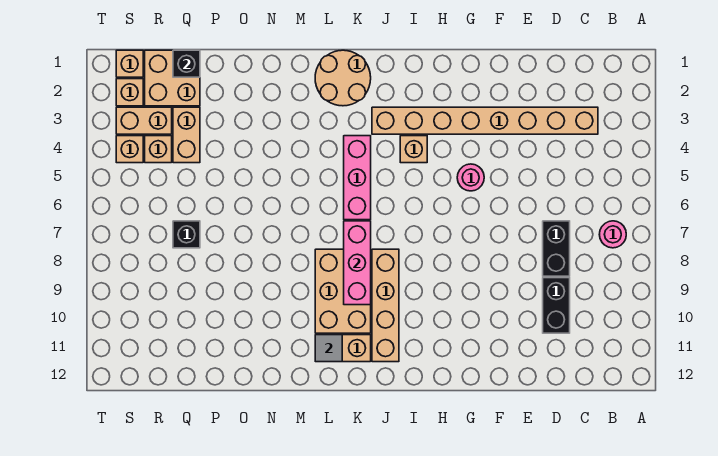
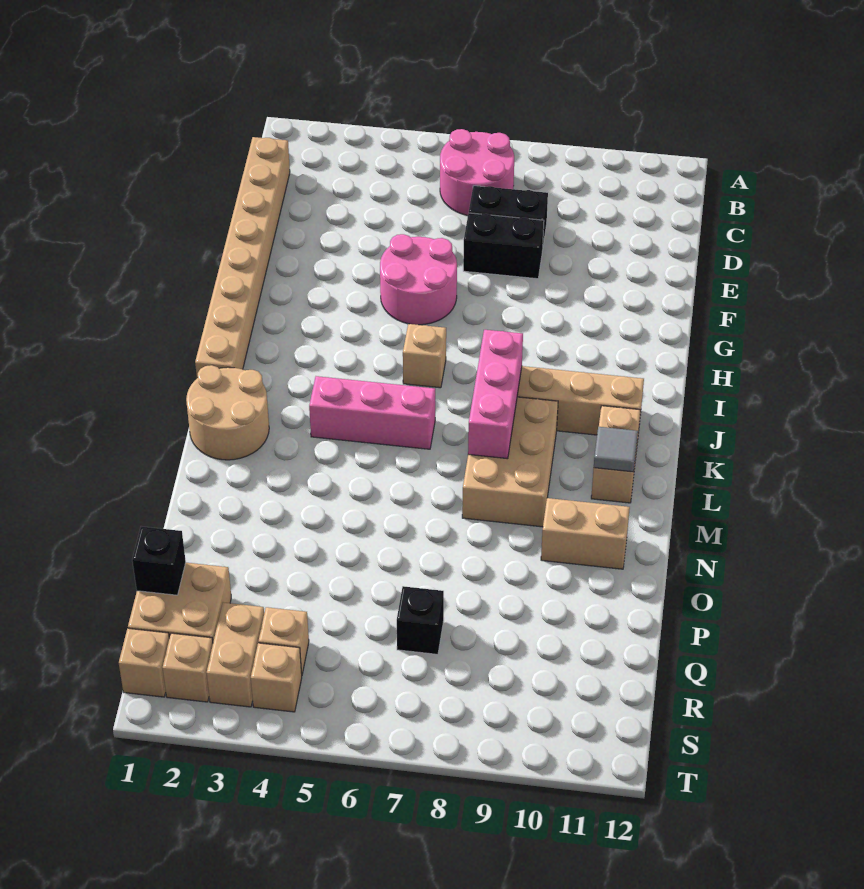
pink 1x1 round brick [599,221,626,248] -> pink 2x2 round brick [440,129,514,215]
tan 1x8 brick [372,107,598,134] -> tan 1x8 brick moved to [195,137,290,378]
black 1x2 brick [543,278,570,333] -> black 1x2 brick moved to [463,213,544,279]
pink 1x1 round brick [457,164,484,191] -> pink 2x2 round brick [380,234,457,325]
tan 1x1 brick [400,136,427,163] -> tan 1x1 brick moved to [403,324,446,388]
pink 1x3 brick [344,221,371,305] -> pink 1x3 brick turned to [468,330,523,459]
tan 2x3 brick [315,249,371,333] -> tan 2x3 brick turned to [462,397,558,527]
tan 1x2 brick [173,107,200,163] -> tan 1x2 brick moved to [541,498,630,569]

